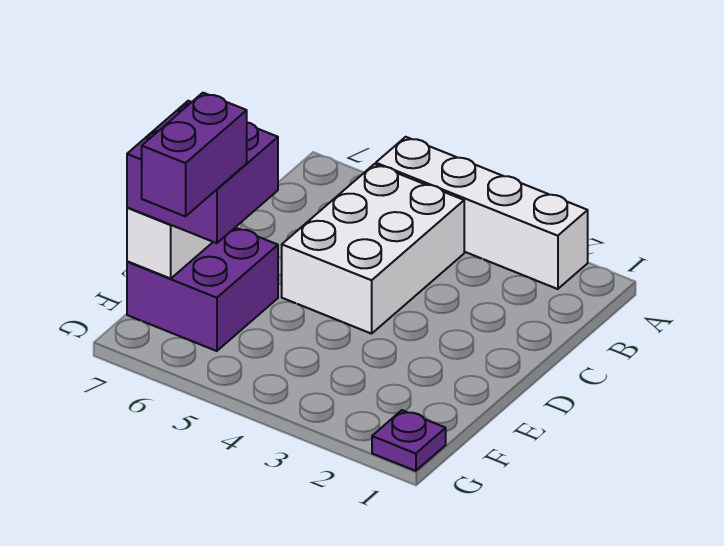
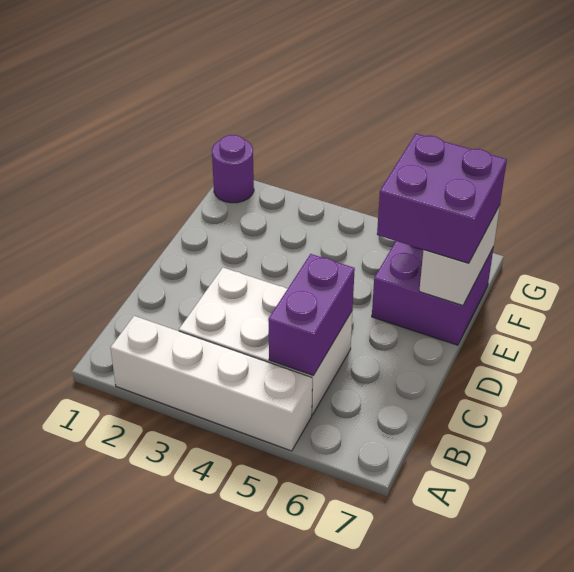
white 2x3 brick [282,164,464,334] -> white 2x3 brick turned to [179,268,353,415]
purple 1x2 brick [142,93,247,216] -> purple 1x2 brick moved to [268,254,355,375]
purple 1x1 plate [372,410,446,471] -> purple 1x1 round brick [212,135,254,203]

